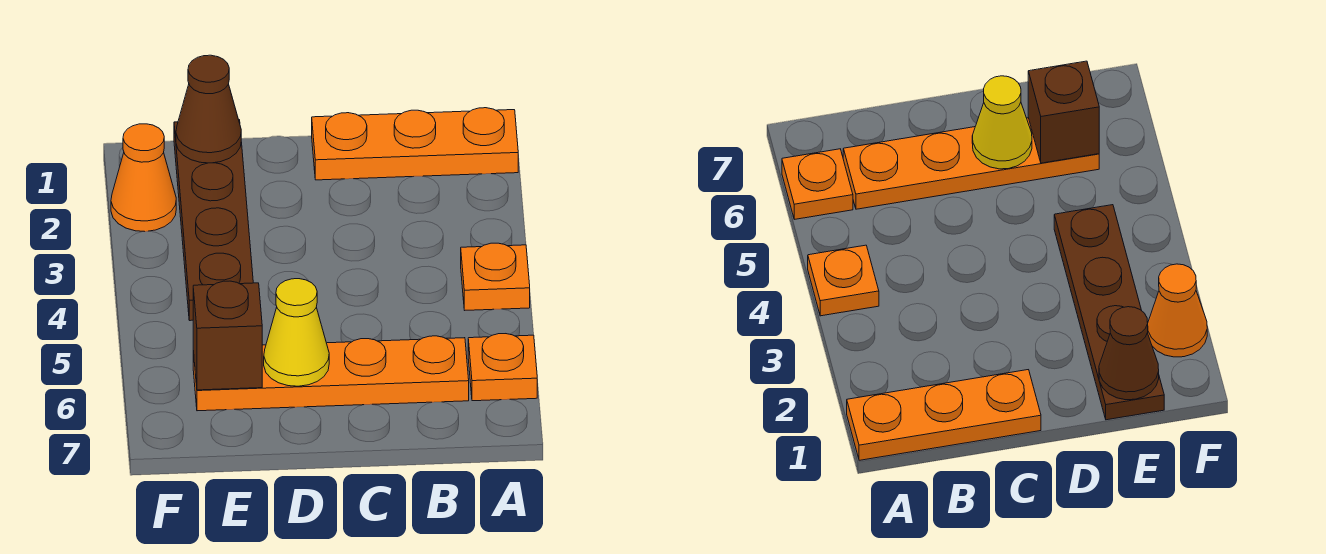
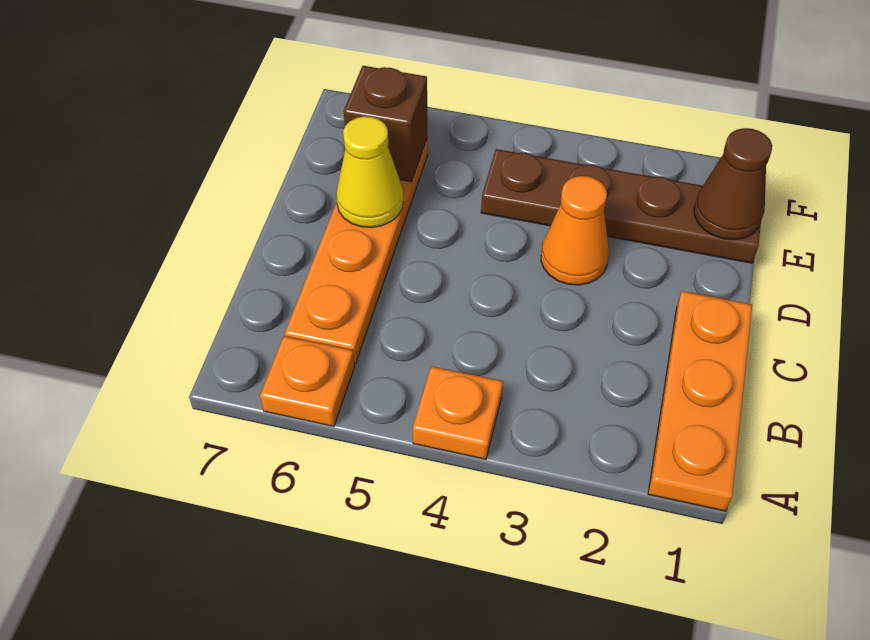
orange 1x1 cone [111,124,176,232] -> orange 1x1 cone moved to [541,176,609,285]

